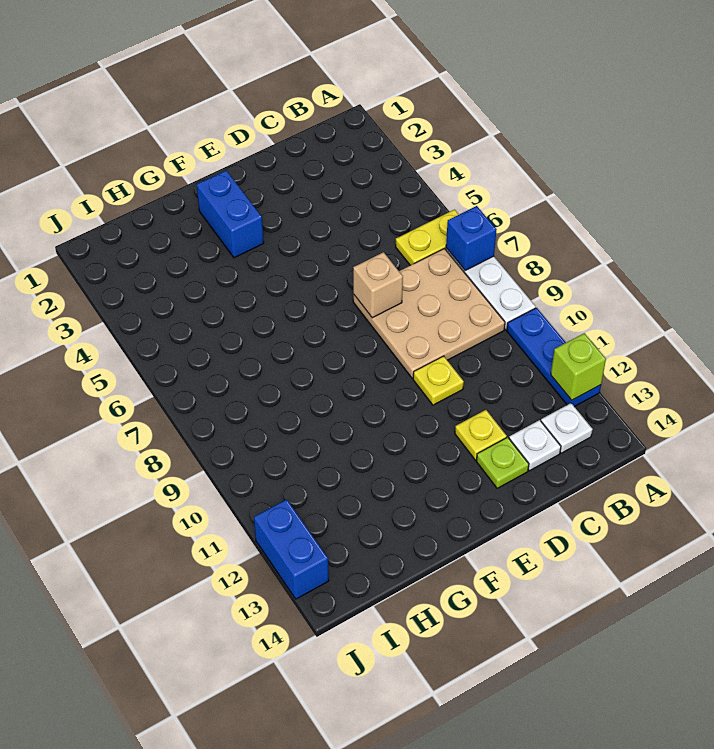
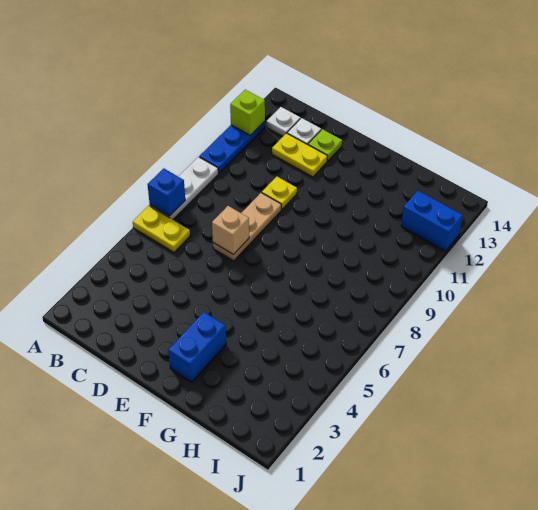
tan 3x3 plate [353,249,505,378] -> tan 1x3 plate [213,193,281,261]
yellow 1x1 plate [455,410,507,460] -> yellow 1x2 plate [272,133,327,177]
blue 1x2 brick [254,499,329,599] -> blue 1x2 brick turned to [401,191,463,251]

